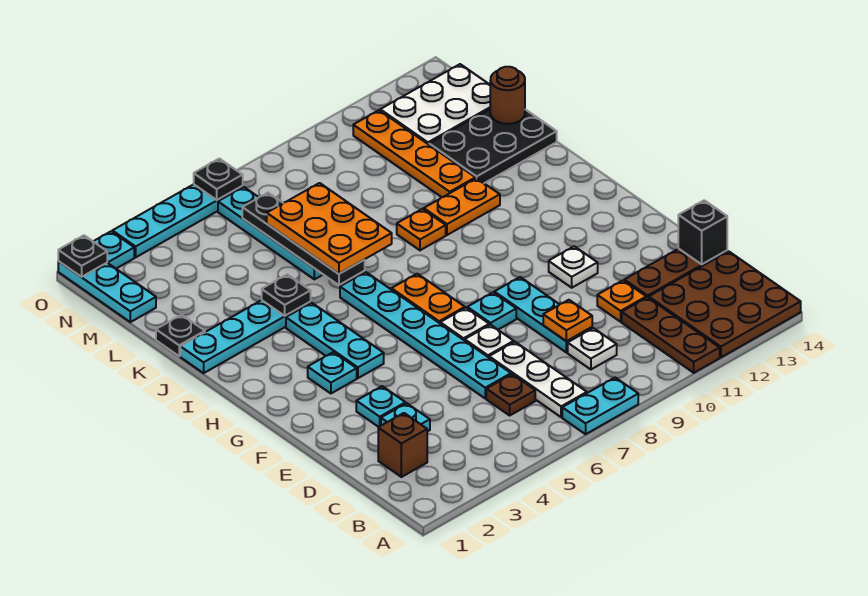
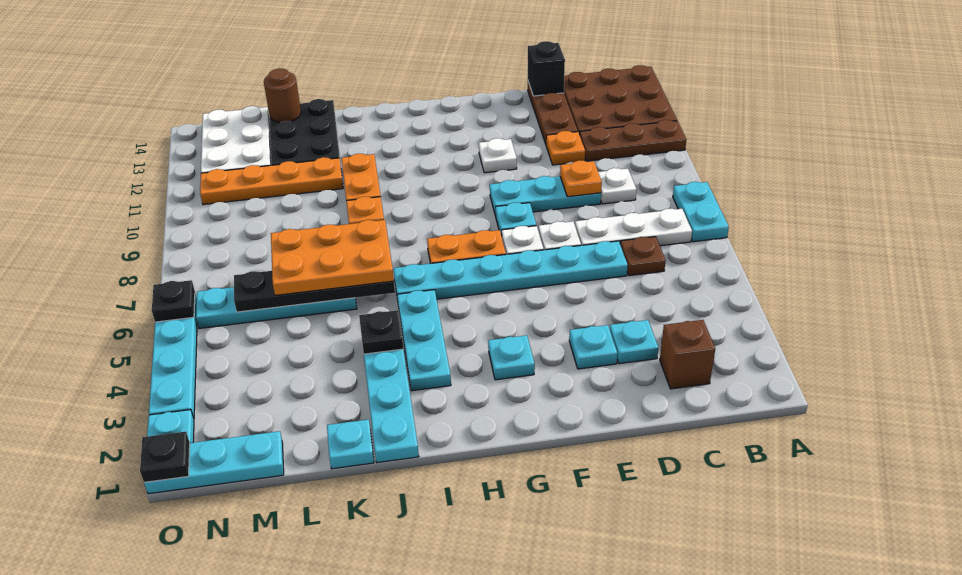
cyan 1x3 plate [286,303,384,378] -> cyan 1x3 plate turned to [397,290,451,391]
black 1x1 plate [156,315,205,356] -> cyan 1x1 plate [327,419,374,469]

